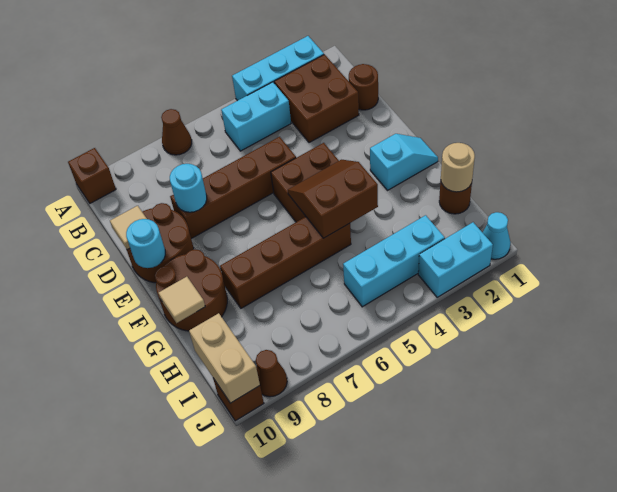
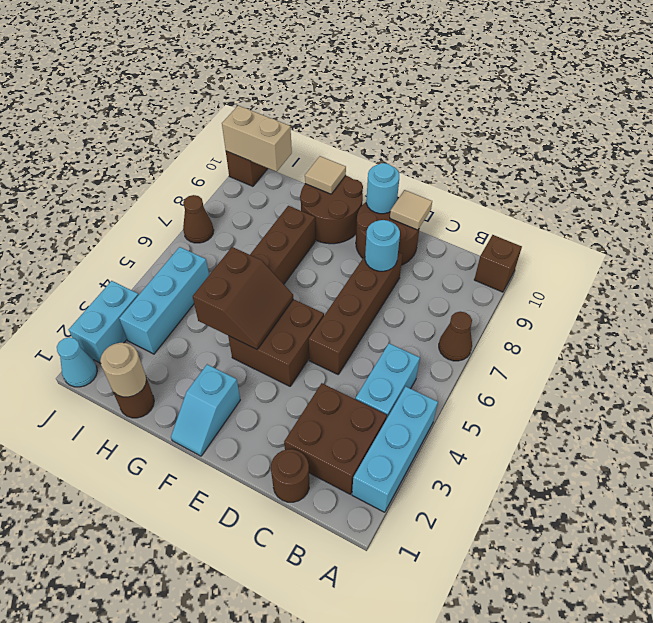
brown 1x1 cone [256,350,287,397] -> brown 1x1 cone moved to [183,195,214,243]

